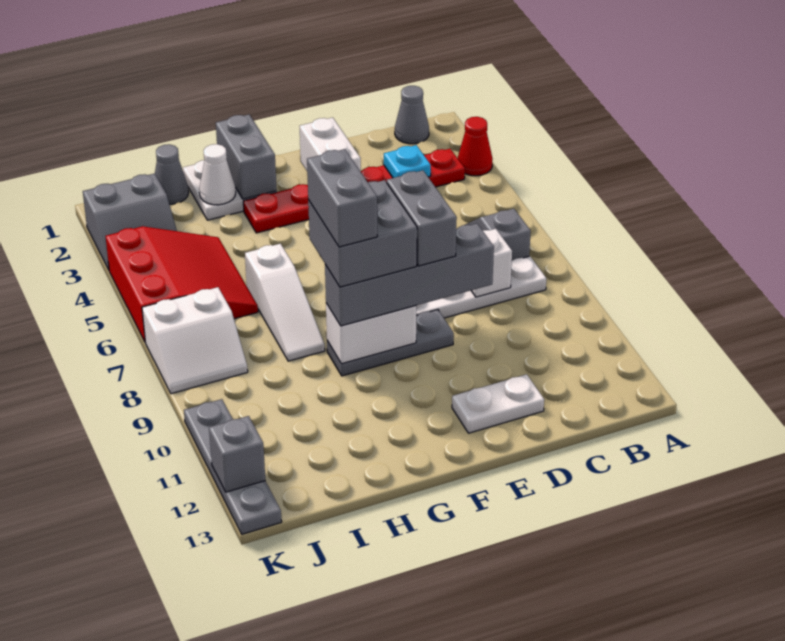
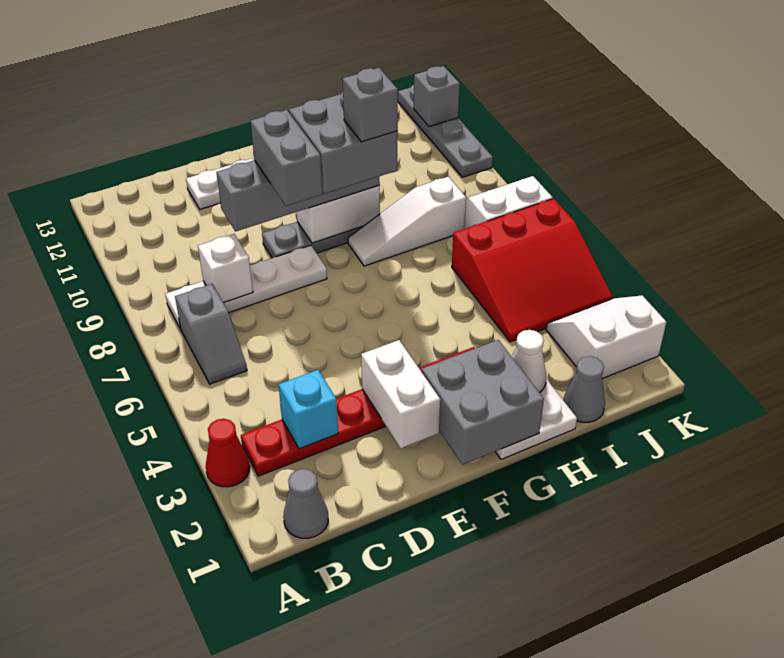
cyan 1x1 plate [384,145,431,178] -> cyan 1x1 brick [279,370,338,449]
grey 1x2 brick [216,114,277,199] -> grey 2x2 brick [422,340,544,465]
grey 1x2 brick [307,149,377,247] -> grey 1x1 brick [343,68,398,142]
white 1x3 slope [245,244,325,361] -> white 1x3 slope turned to [348,177,466,266]
red 3x3 slope [106,226,258,342] -> red 3x3 slope turned to [452,198,613,342]
grey 2x2 slope [83,173,177,270] -> white 2x2 slope [546,295,666,379]

